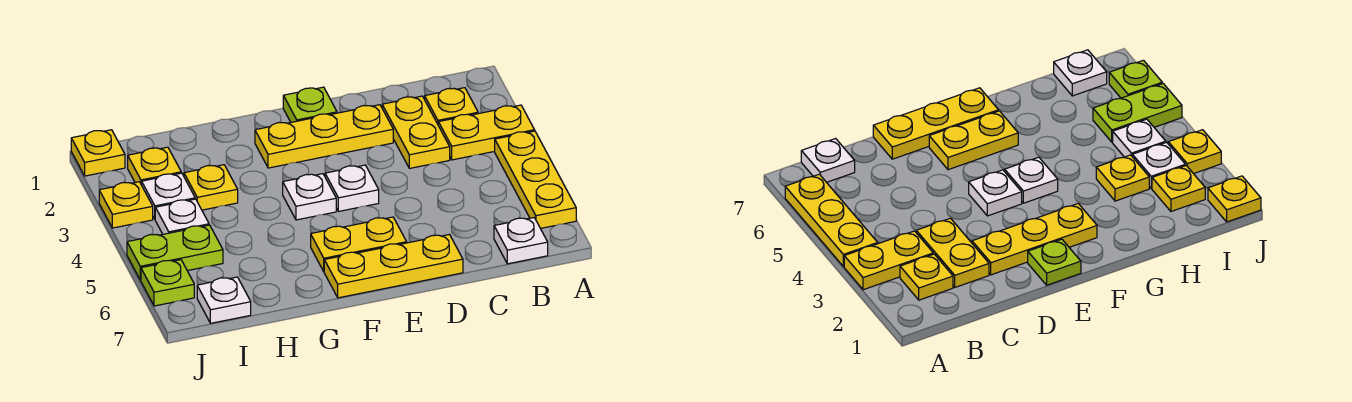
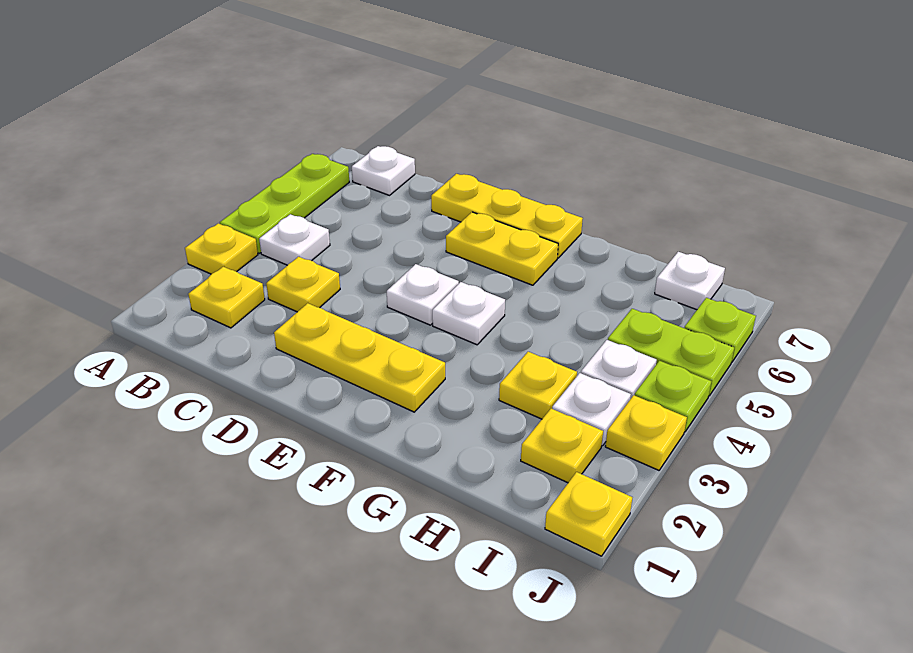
yellow 1x2 plate [438,105,535,160] -> yellow 1x1 plate [185,223,258,274]
yellow 1x3 plate [495,131,576,228] -> lime 1x3 plate [220,154,349,253]
none -> white 1x1 plate [259,214,330,265]
yellow 1x2 plate [382,96,450,168] -> yellow 1x1 plate [266,257,340,312]
lime 1x1 plate [283,87,337,122] -> lime 1x1 plate moved to [635,361,711,432]

